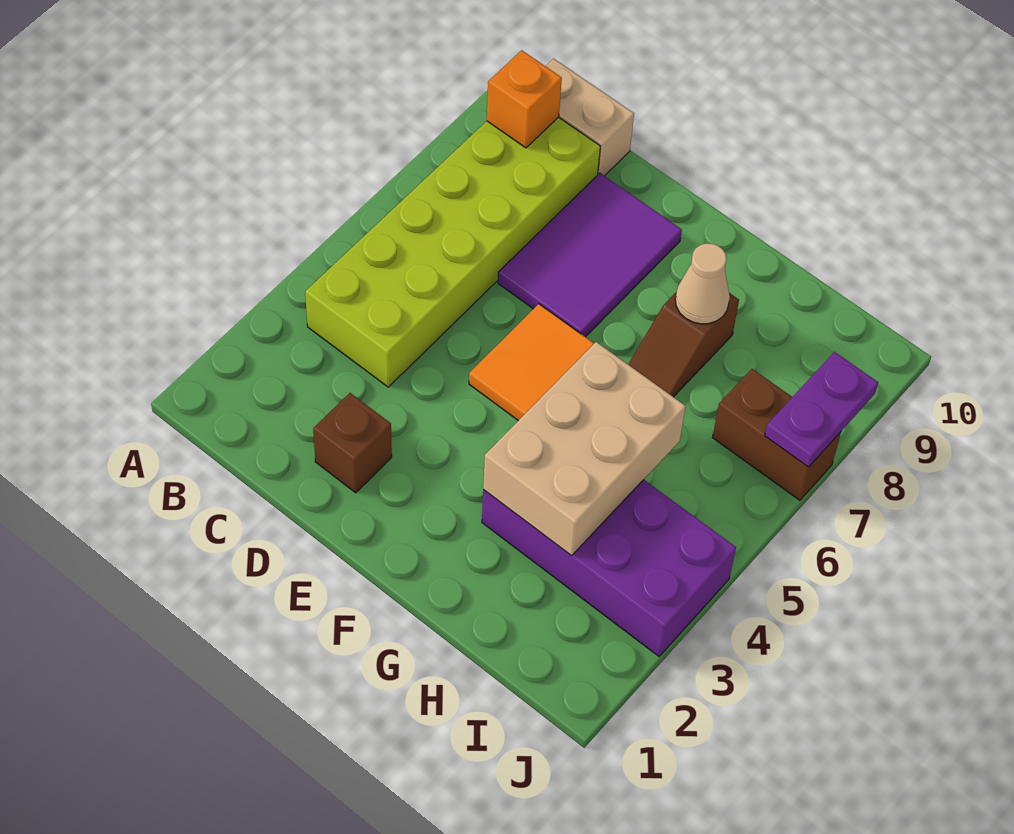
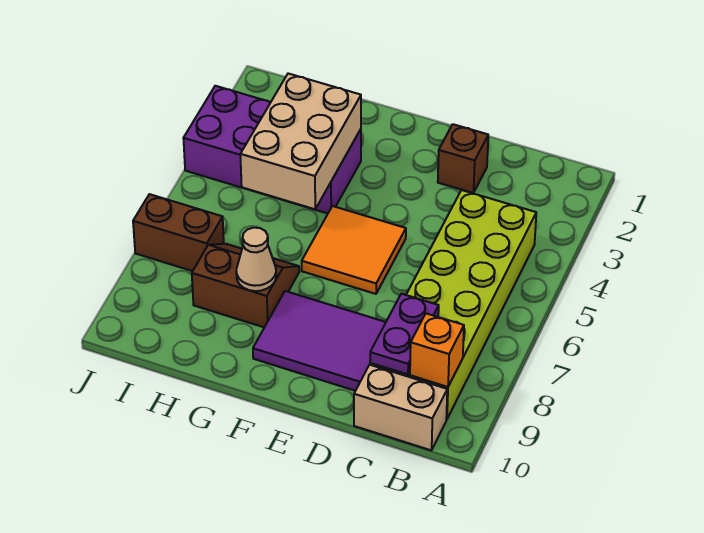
purple 2x3 tile [498,173,682,337] -> purple 2x3 tile turned to [253,291,386,391]
brown 1x2 slope [628,293,739,397] -> brown 2x2 slope [192,244,299,327]
purple 1x2 plate [765,352,878,467] -> purple 1x2 plate moved to [370,294,439,375]

